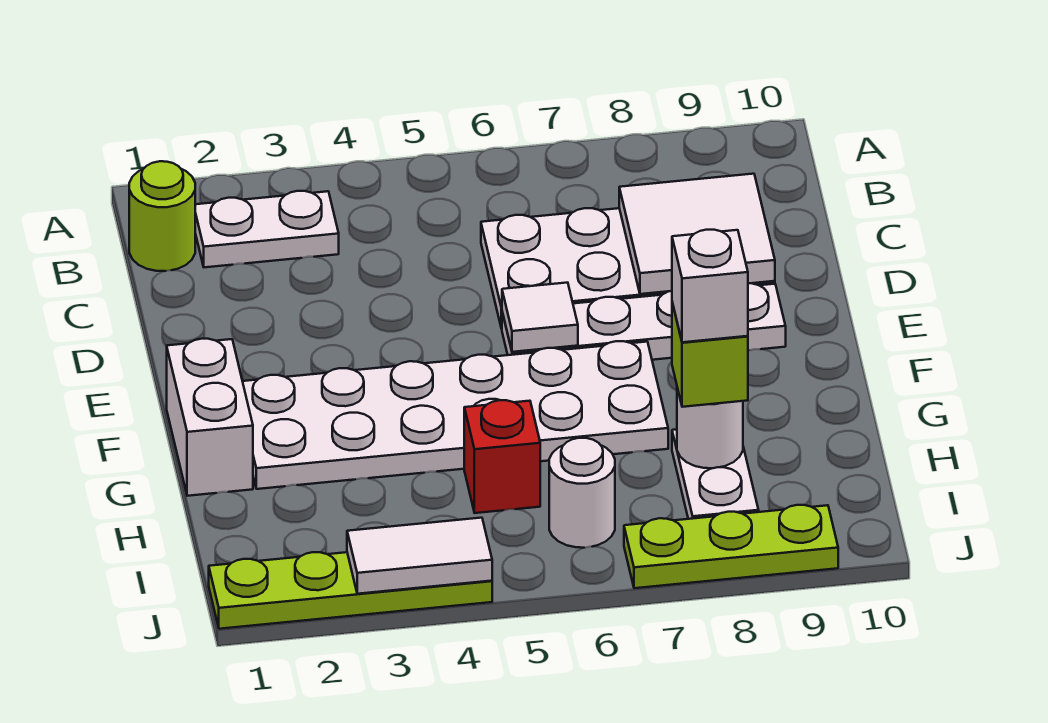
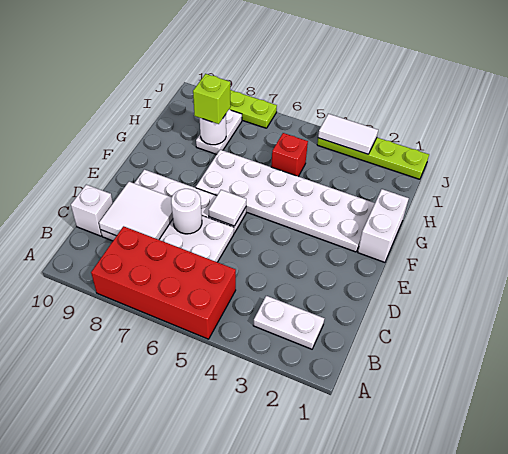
none -> red 2x4 brick [91,226,236,339]
lime 1x1 round brick [129,161,195,271] -> none
white 1x1 brick [672,230,748,342] -> white 1x1 brick moved to [71,185,113,236]
white 1x1 round brick [549,438,615,548] -> white 1x1 round brick moved to [171,189,202,234]

